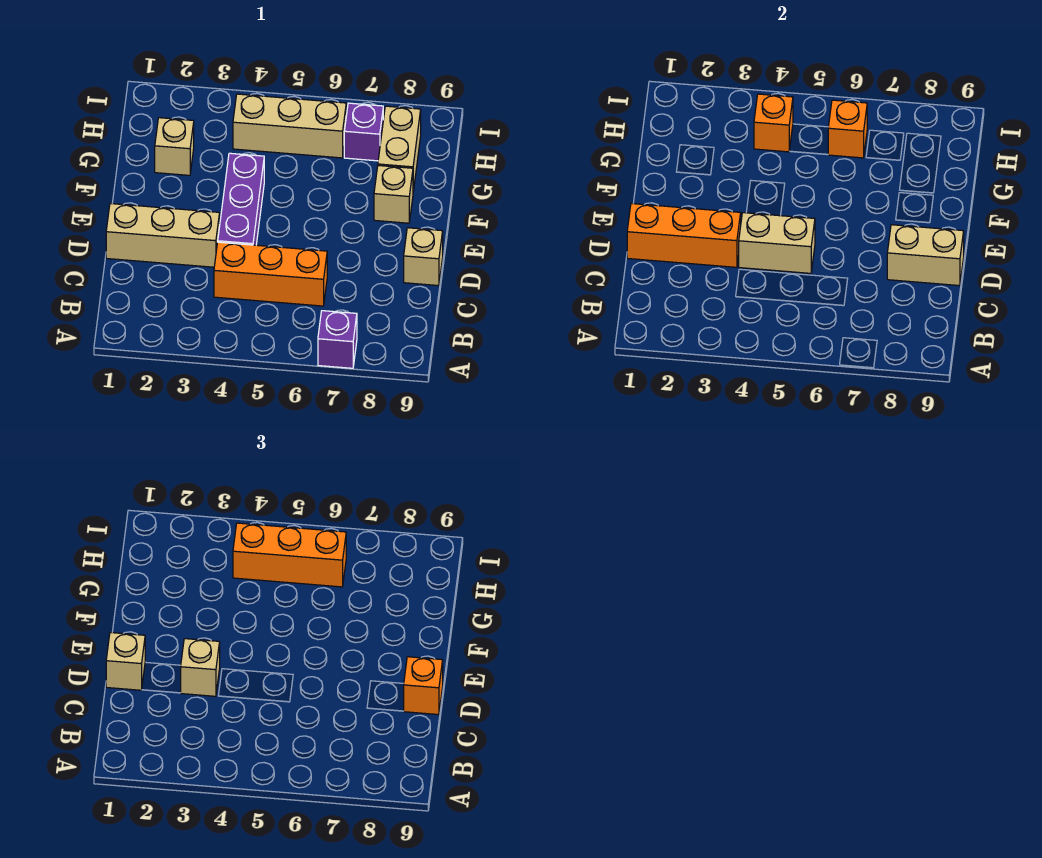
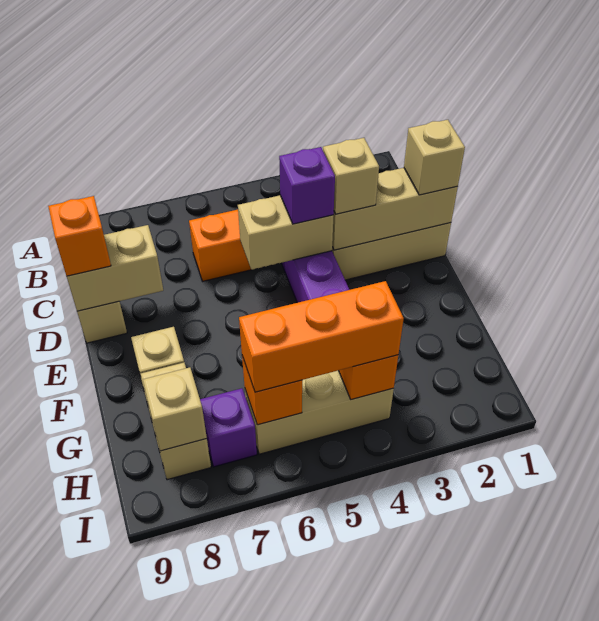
purple 1x1 brick [318,311,357,368] -> purple 1x1 brick moved to [279,147,335,224]
orange 1x3 brick [627,204,741,267] -> tan 1x3 brick [332,168,458,250]
tan 1x1 brick [155,118,194,175] -> tan 1x1 brick moved to [143,367,207,451]

